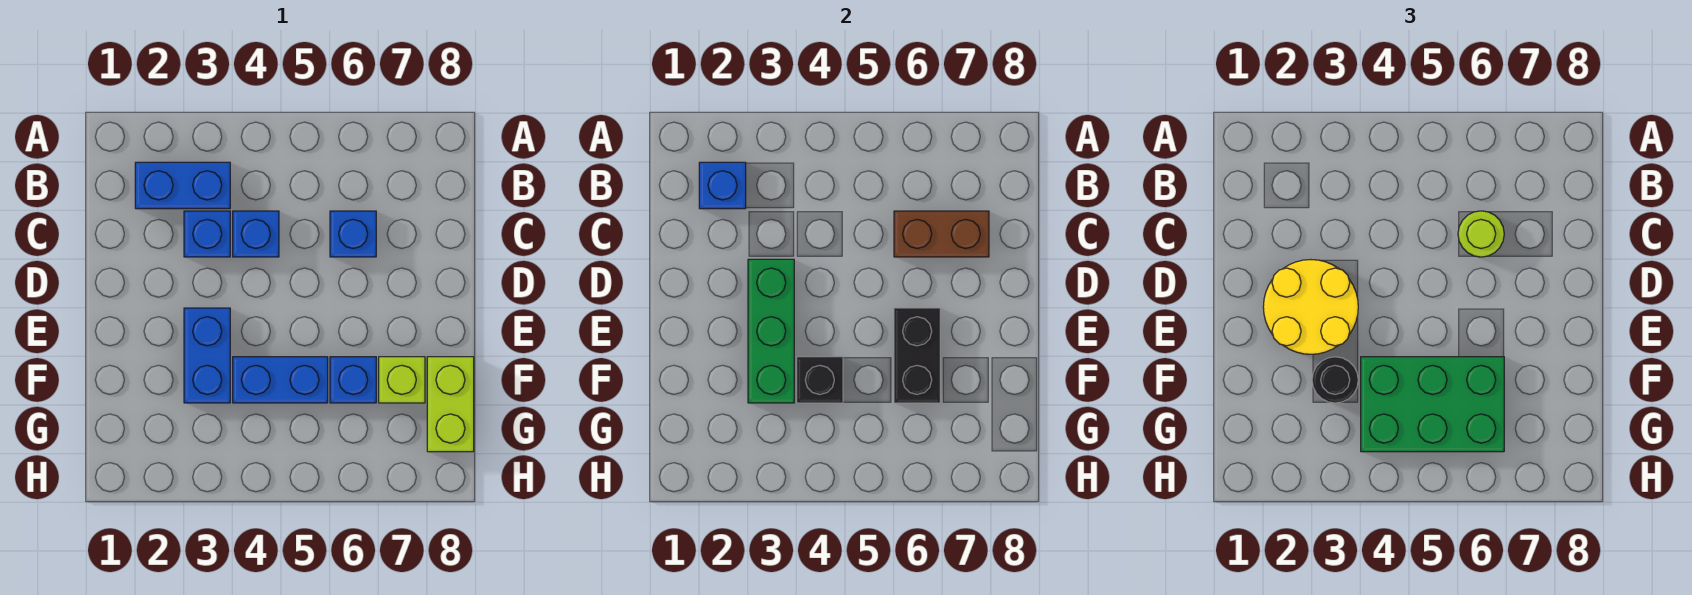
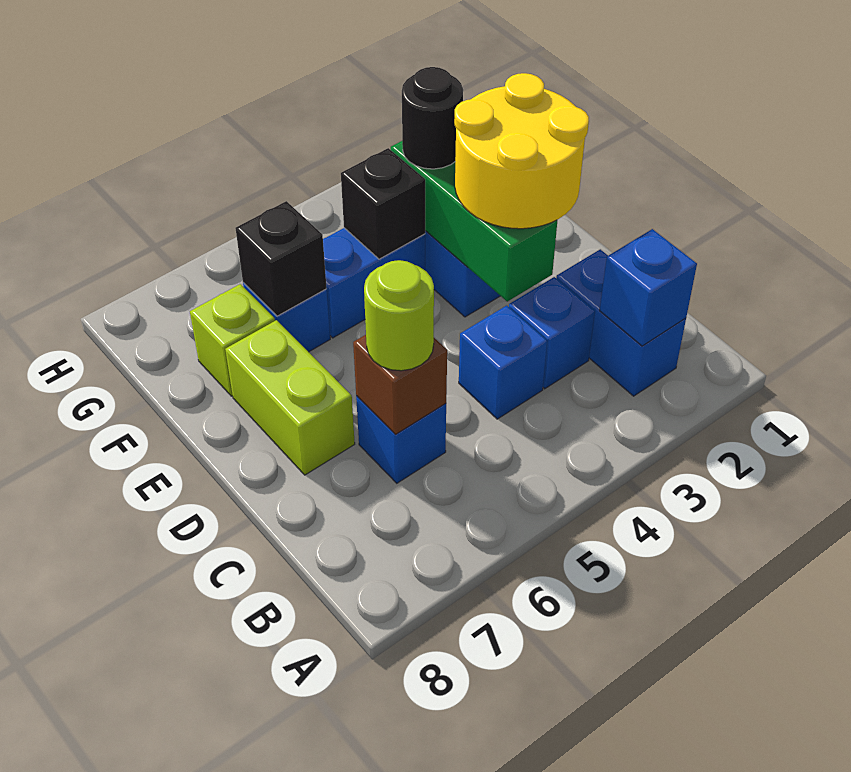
blue 1x2 brick [135,162,230,209] -> blue 1x2 brick turned to [556,249,686,396]
brown 1x2 brick [894,211,989,257] -> brown 1x1 brick [353,335,447,434]
black 1x2 brick [894,308,940,403] -> black 1x1 brick [235,201,327,316]
green 2x3 brick [1361,357,1504,452] -> none
lime 1x2 brick [427,357,474,452] -> lime 1x2 brick moved to [225,320,355,475]

